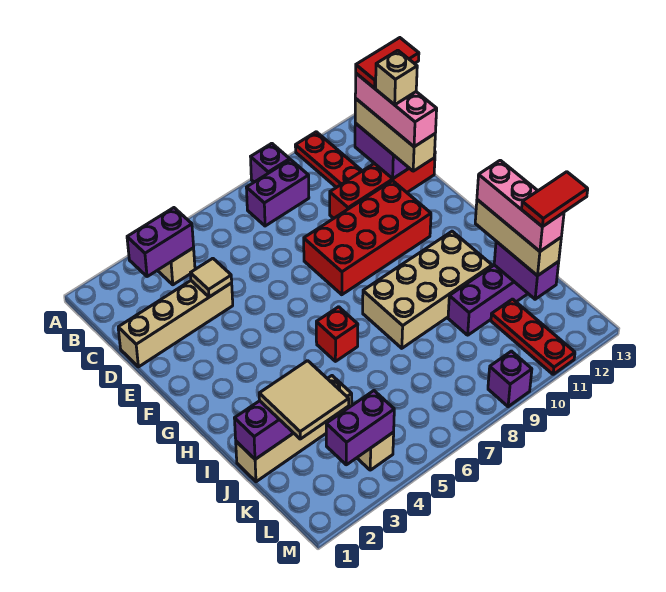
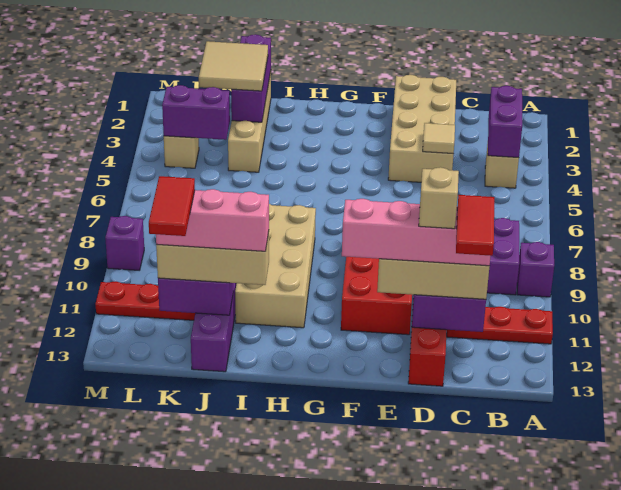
pink 1x3 brick [355,74,437,147] -> pink 1x4 brick [342,199,490,266]
tan 1x4 brick [118,281,233,367] -> tan 2x4 brick [388,75,456,182]
red 1x1 brick [316,307,358,361] -> none
purple 1x2 brick [326,391,394,465] -> purple 1x2 brick turned to [162,85,230,140]

